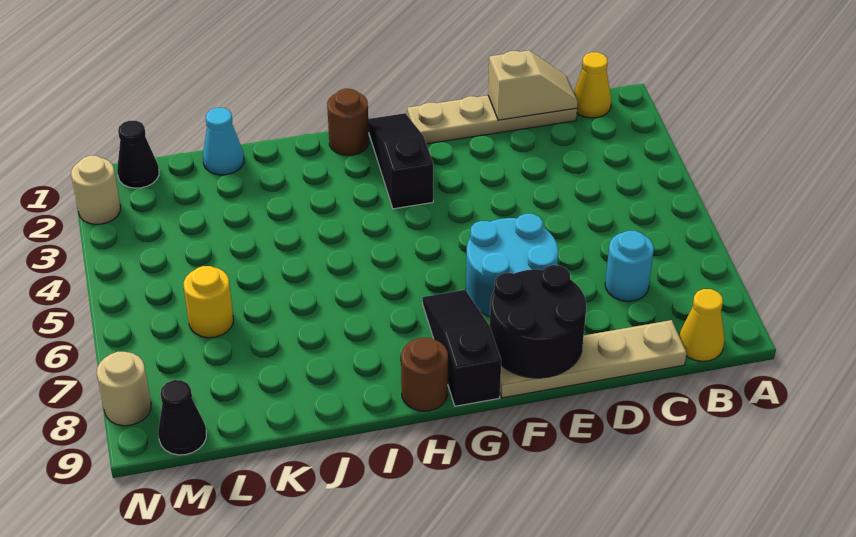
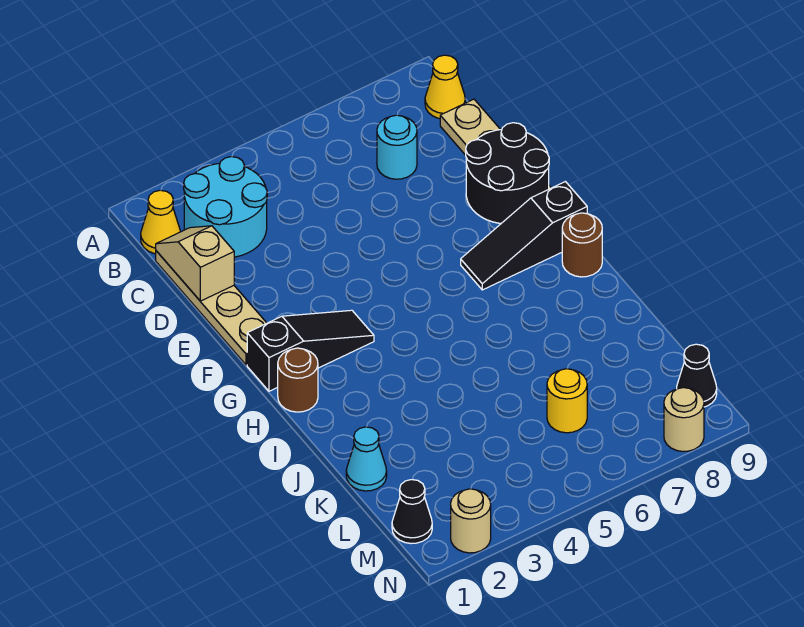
cyan 2x2 round brick [466,214,558,317] -> cyan 2x2 round brick moved to [184,157,267,257]
black 1x3 slope [368,113,433,209] -> black 1x3 slope turned to [247,310,374,391]

